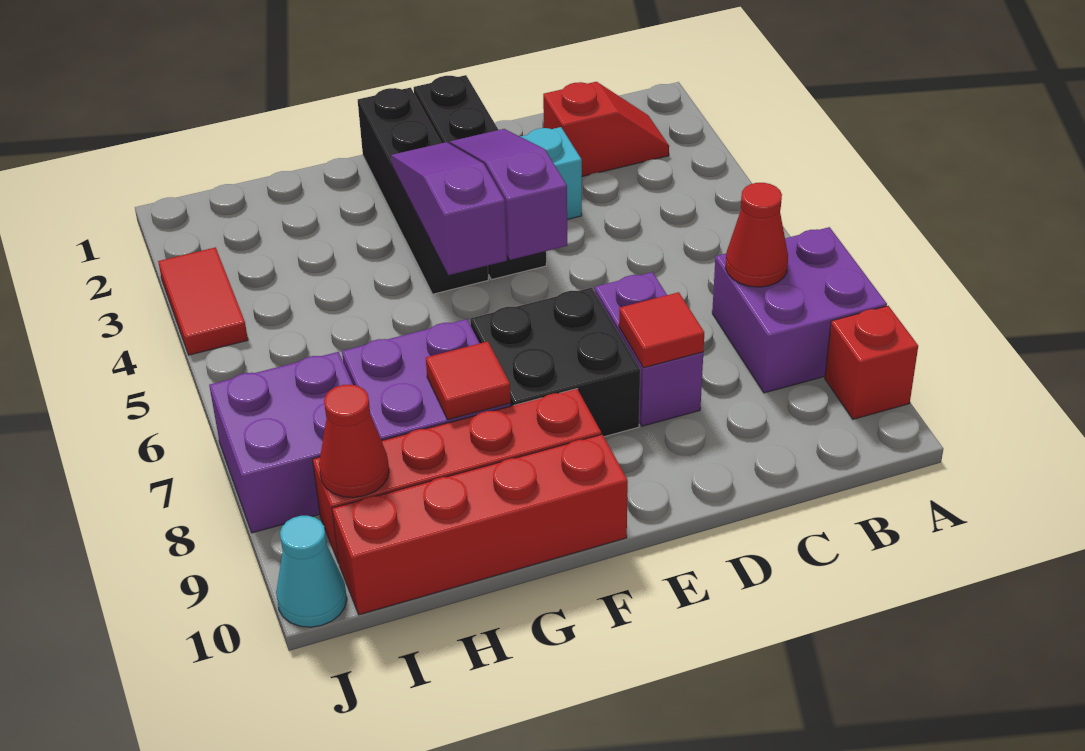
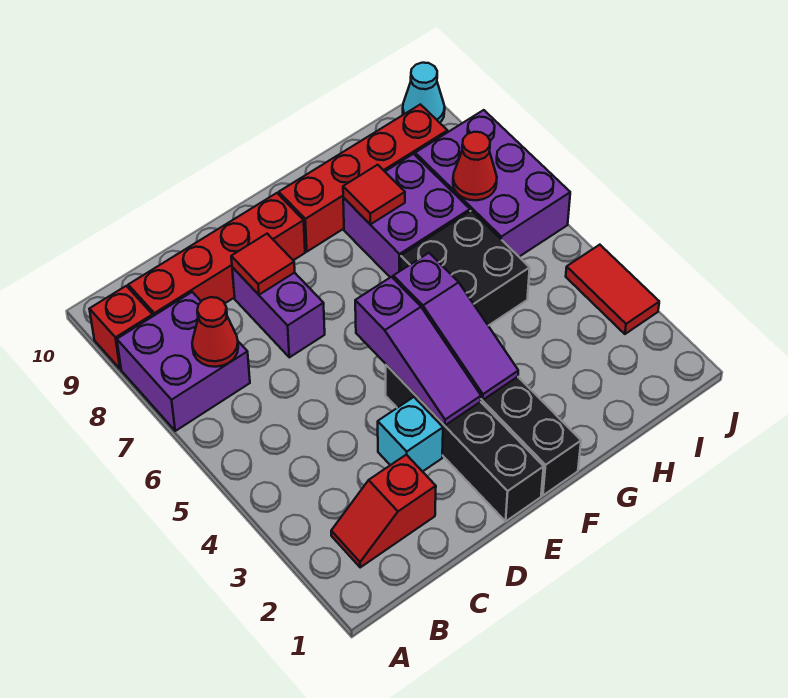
black 2x2 brick [470,288,640,437] -> black 2x2 brick moved to [401,211,530,326]
red 1x4 brick [332,434,628,615] -> red 1x4 brick moved to [128,193,305,316]
purple 2x2 brick [209,352,353,533] -> purple 2x3 brick [415,110,570,257]
red 1x1 cone [319,385,389,498] -> red 1x1 cone moved to [453,132,497,200]

